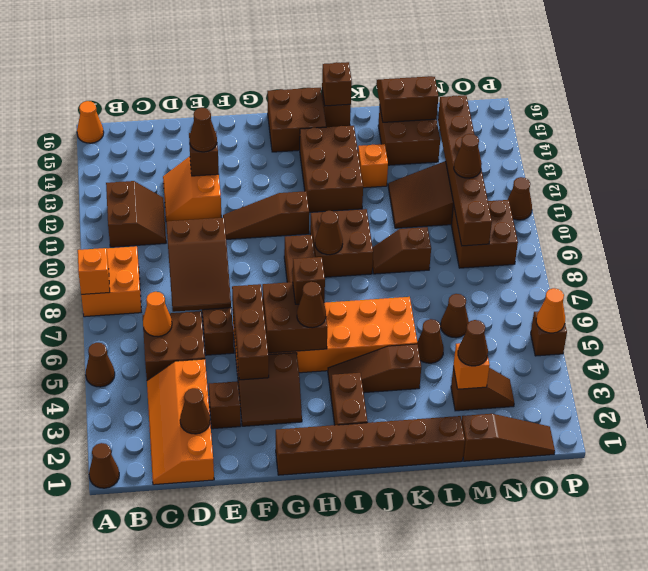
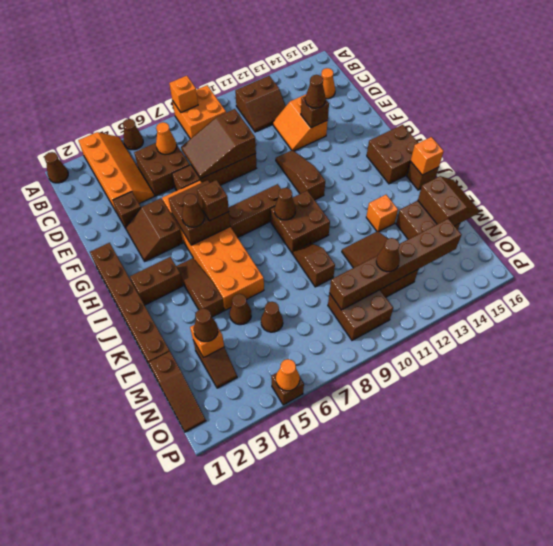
orange 1x1 cone [77,101,104,143] -> orange 1x1 cone moved to [321,68,335,99]
orange 2x4 slope [147,359,214,485] -> orange 2x4 slope turned to [78,132,154,213]
brown 1x1 cone [180,388,210,434] -> none
orange 2x2 slope [163,156,221,221] -> orange 2x2 slope turned to [273,95,328,151]
brown 1x3 brick [232,284,269,380] -> none
brown 2x3 brick [300,126,363,212] -> none
brown 1x1 brick [322,62,352,106] -> orange 1x1 brick [411,137,444,175]
brown 1x1 cone [508,177,532,220] -> none

